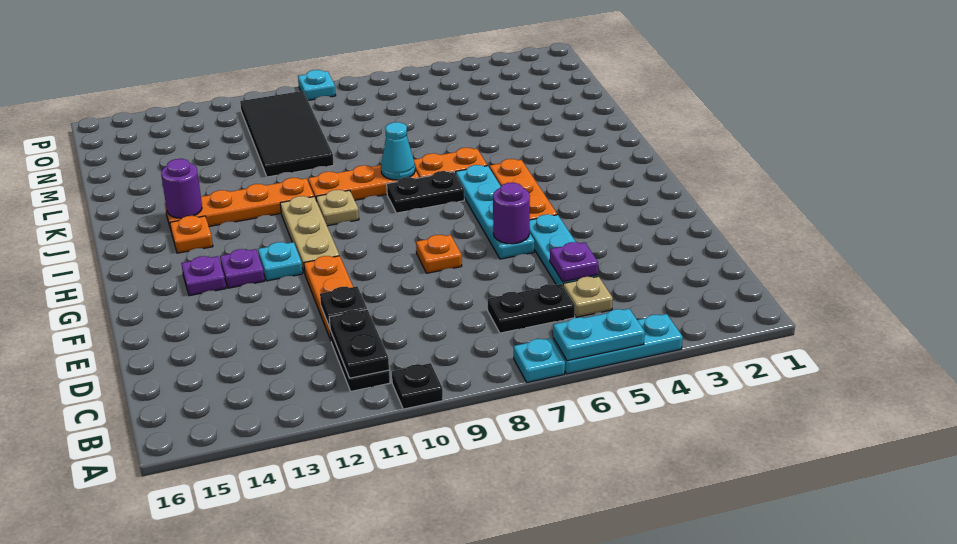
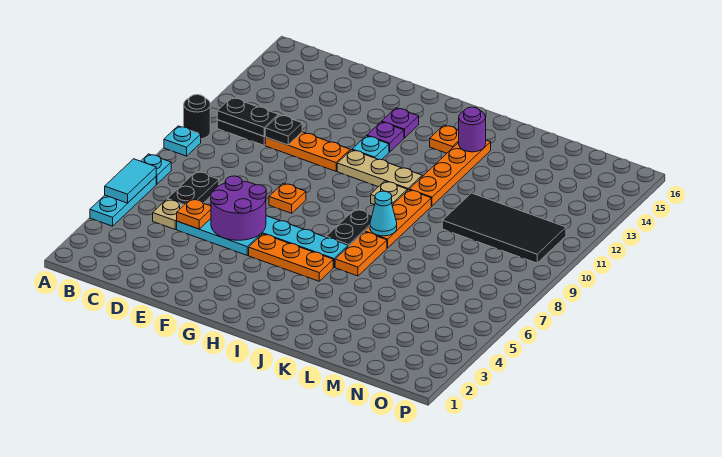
cyan 1x2 plate [553,309,645,361] -> cyan 1x2 tile [105,159,156,203]
black 1x1 plate [392,363,443,409] -> black 1x1 round brick [184,95,210,139]
purple 1x1 plate [550,242,598,282] -> orange 1x1 plate [177,199,211,229]
purple 1x1 round brick [493,183,530,244] -> purple 2x2 round brick [211,176,266,240]
cyan 1x1 plate [298,70,336,100] -> cyan 1x1 plate moved to [164,126,201,156]

